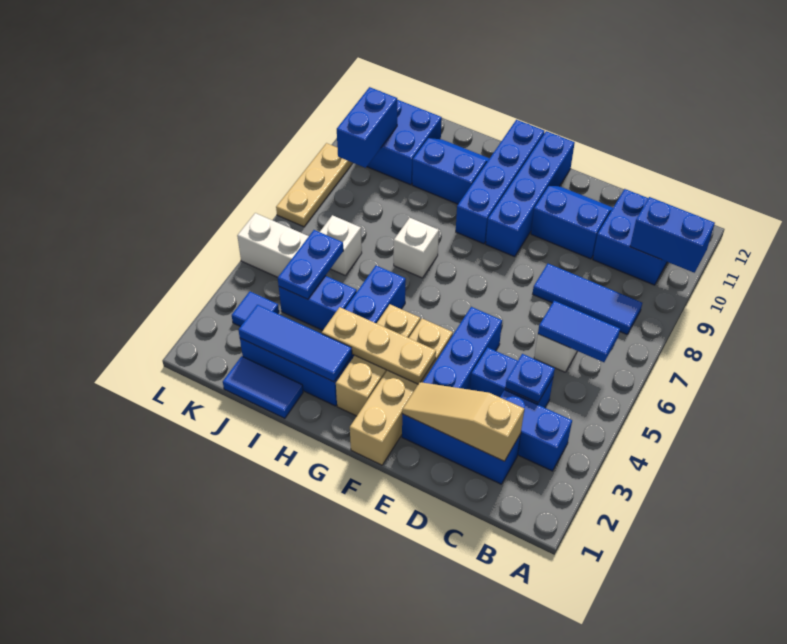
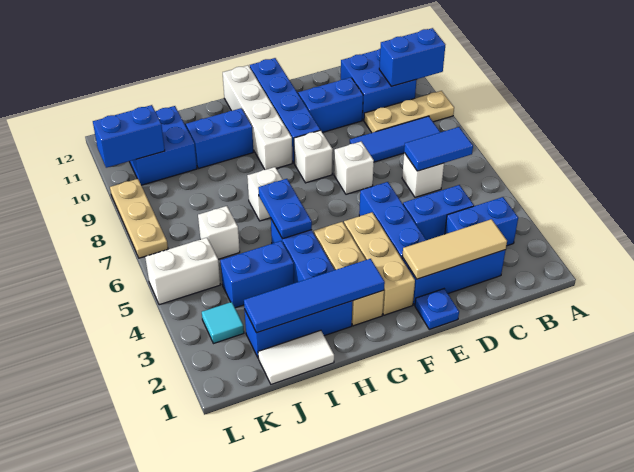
tan 1x3 slope [402,382,524,461] -> tan 1x3 tile [402,219,507,279]
blue 1x1 plate [505,354,555,403] -> blue 1x1 plate moved to [415,289,459,329]
none -> white 1x1 brick [334,142,374,194]
tan 1x4 brick [350,319,453,465] -> tan 1x3 brick [344,212,415,315]
tan 1x3 plate [322,307,436,384] -> tan 1x3 plate moved to [364,91,454,133]
none -> white 1x1 brick [294,130,333,183]
blue 1x4 brick [456,120,544,244] -> white 1x4 brick [223,65,292,170]
blue 1x3 tile [239,305,352,382] -> blue 1x4 tile [244,259,385,333]
blue 1x2 tile [223,356,303,418] -> white 1x2 tile [258,330,334,384]
blue 1x2 plate [278,230,343,299] -> blue 1x2 plate moved to [258,179,312,239]
blue 1x1 tile [232,292,279,327] -> cyan 1x1 tile [202,302,244,344]
blue 1x2 brick [337,87,397,168] -> blue 1x2 brick turned to [93,105,165,168]

